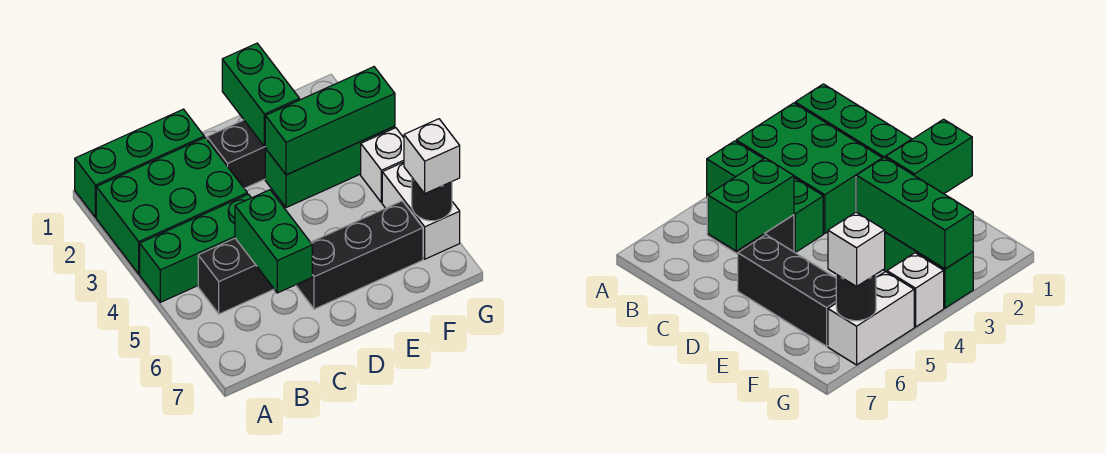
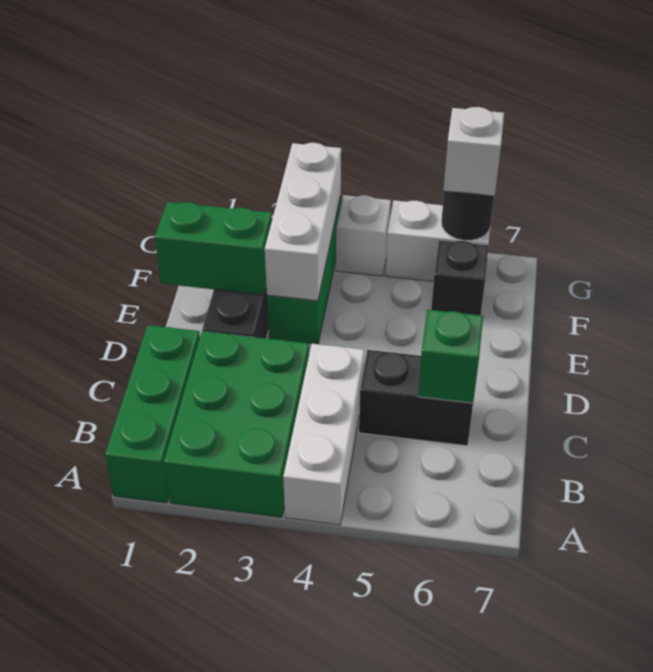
green 1x3 brick [140,194,251,302] -> white 1x3 brick [283,344,365,525]
black 1x2 brick [198,238,274,314] -> black 1x2 brick turned to [359,350,473,446]
green 1x2 brick [235,190,312,293] -> green 1x1 brick [418,310,483,403]
black 1x3 brick [296,201,423,309] -> black 1x1 brick [431,240,489,315]
green 1x3 brick [265,67,395,175] -> white 1x3 brick [265,143,341,301]

